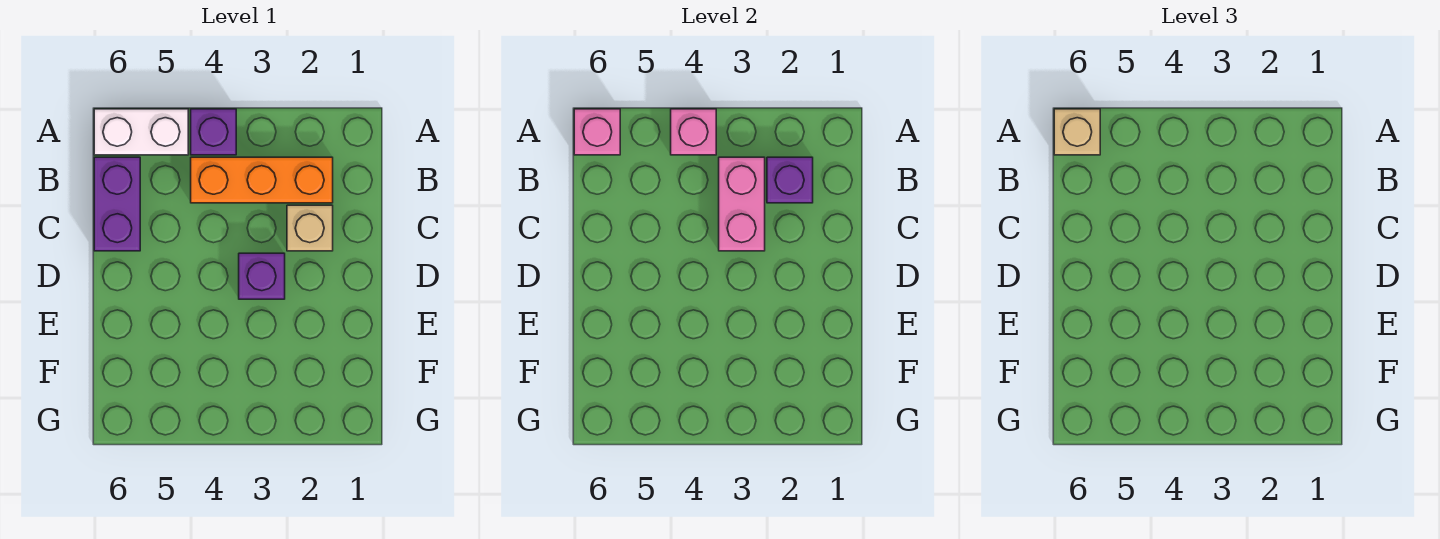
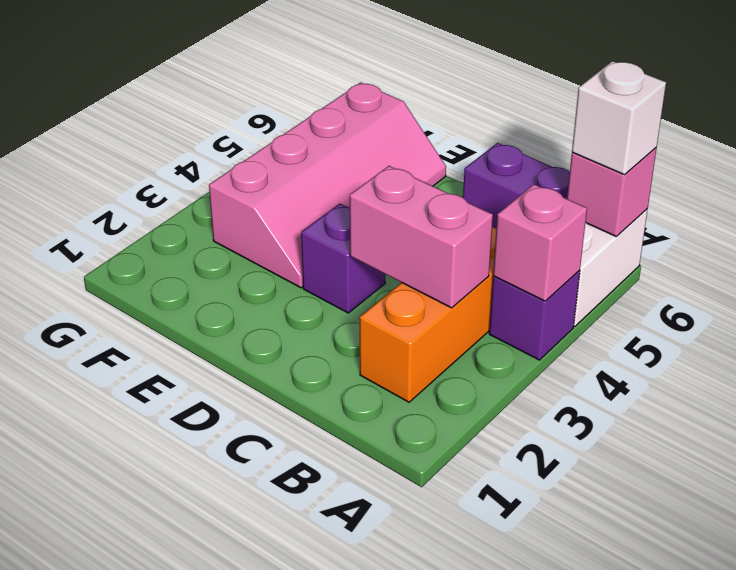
tan 1x1 brick [1054,109,1100,155] -> white 1x1 brick [572,61,666,175]
purple 1x1 brick [767,157,813,203] -> none
tan 1x1 brick [287,205,333,251] -> none
none -> pink 2x4 slope [209,83,446,288]

